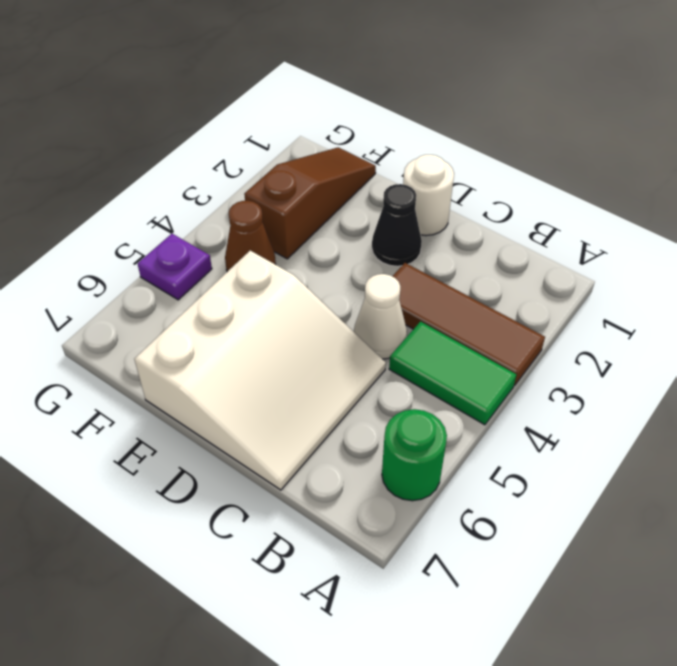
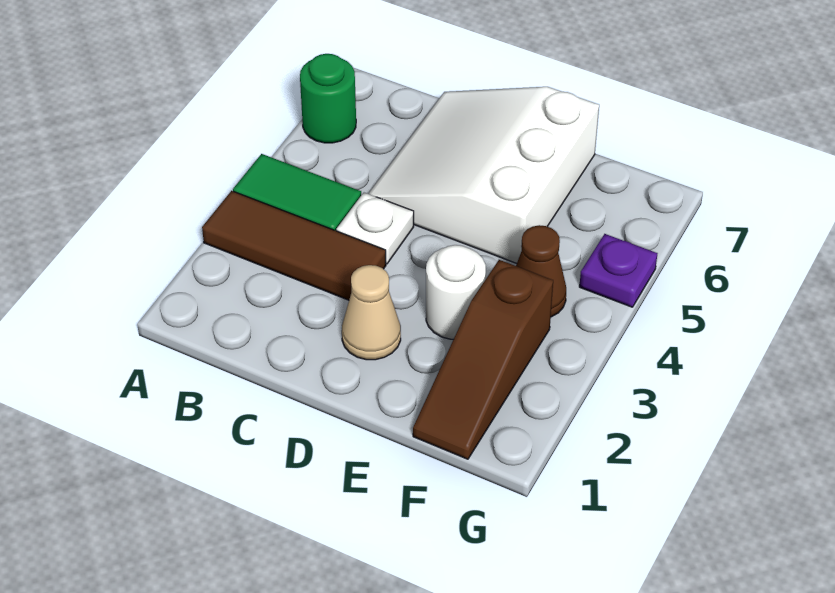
white 1x1 cone [354,274,407,359] -> white 1x1 plate [336,193,414,264]
white 1x1 round brick [403,155,454,236] -> white 1x1 round brick moved to [426,245,486,339]
black 1x1 cone [372,184,422,266] -> tan 1x1 cone [342,265,401,360]

